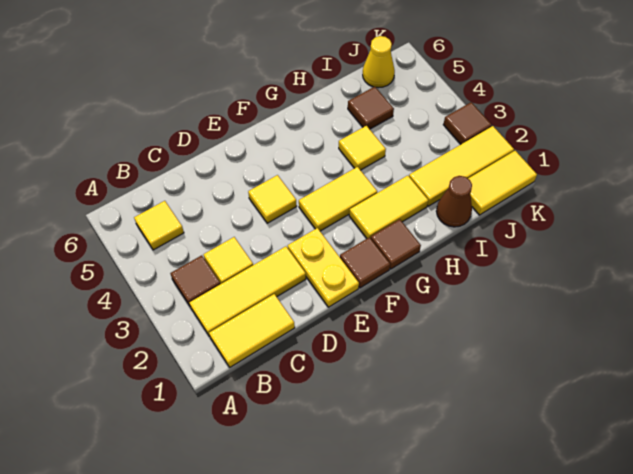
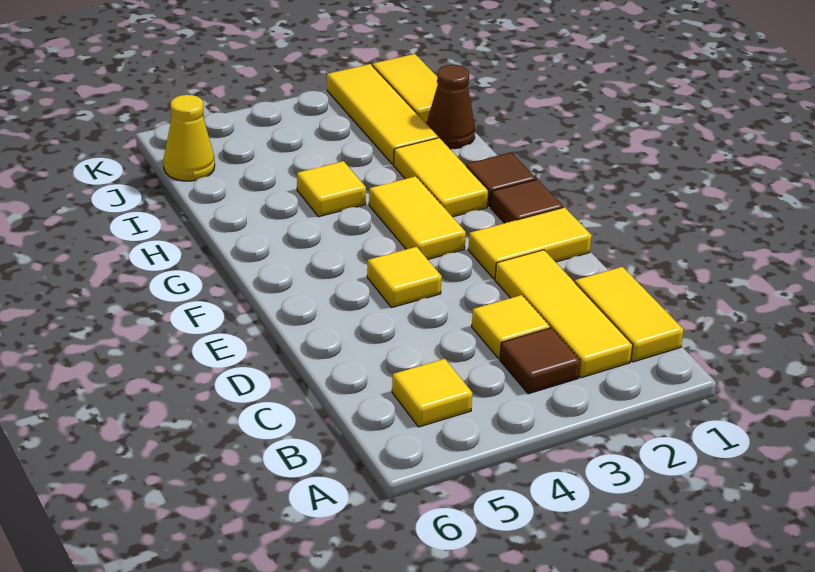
yellow 1x2 plate [288,228,359,307] -> yellow 1x2 tile [468,207,592,279]
brown 1x1 tile [348,87,394,129] -> none
brown 1x1 tile [443,102,492,144] -> none

